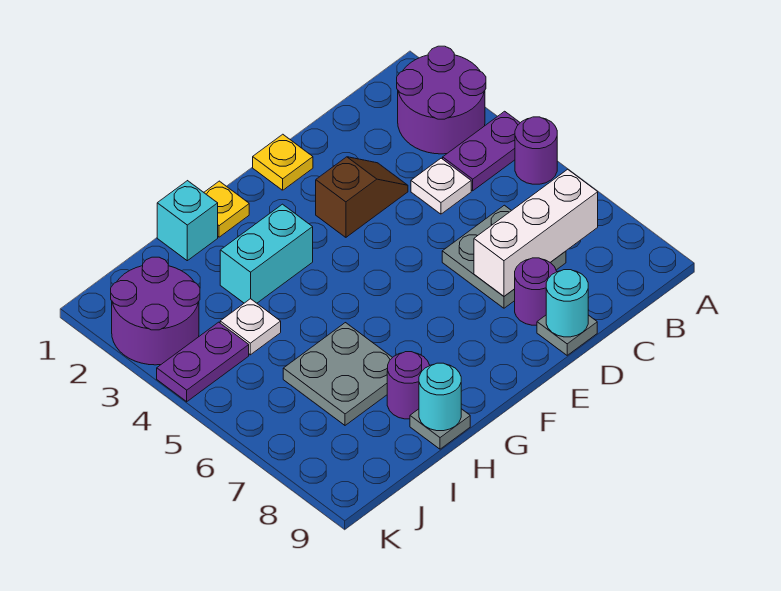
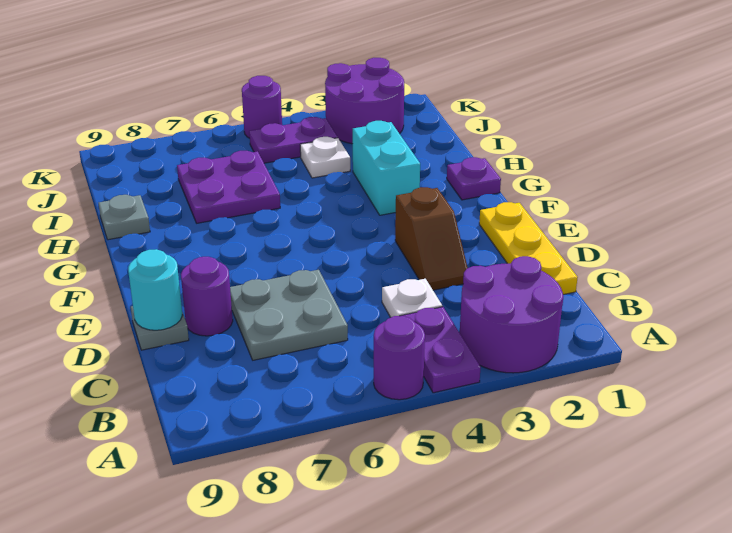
white 1x3 brick [474,169,598,296] -> none
yellow 1x1 plate [253,134,313,190] -> yellow 1x3 plate [479,202,578,295]
yellow 1x1 plate [204,181,249,237] -> purple 1x1 plate [447,157,501,200]
cyan 1x1 brick [157,181,218,261] -> none
grey 2x2 plate [283,323,393,425] -> purple 2x2 plate [177,151,280,223]
purple 1x1 round brick [387,352,430,419] -> purple 1x1 round brick moved to [242,76,282,138]
cyan 1x1 round brick [419,363,461,431] -> none
purple 1x2 plate [157,322,249,402] -> purple 1x2 plate turned to [249,117,337,163]

